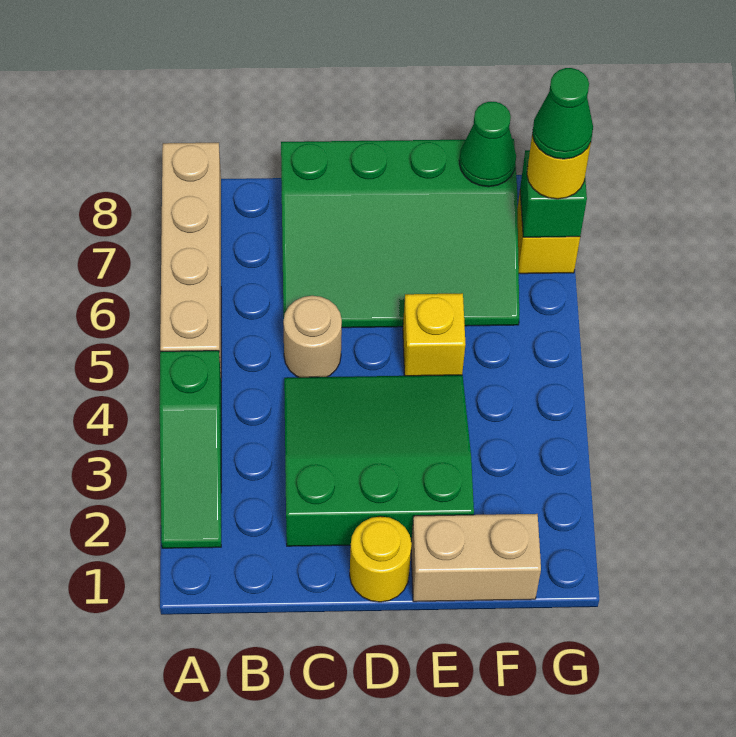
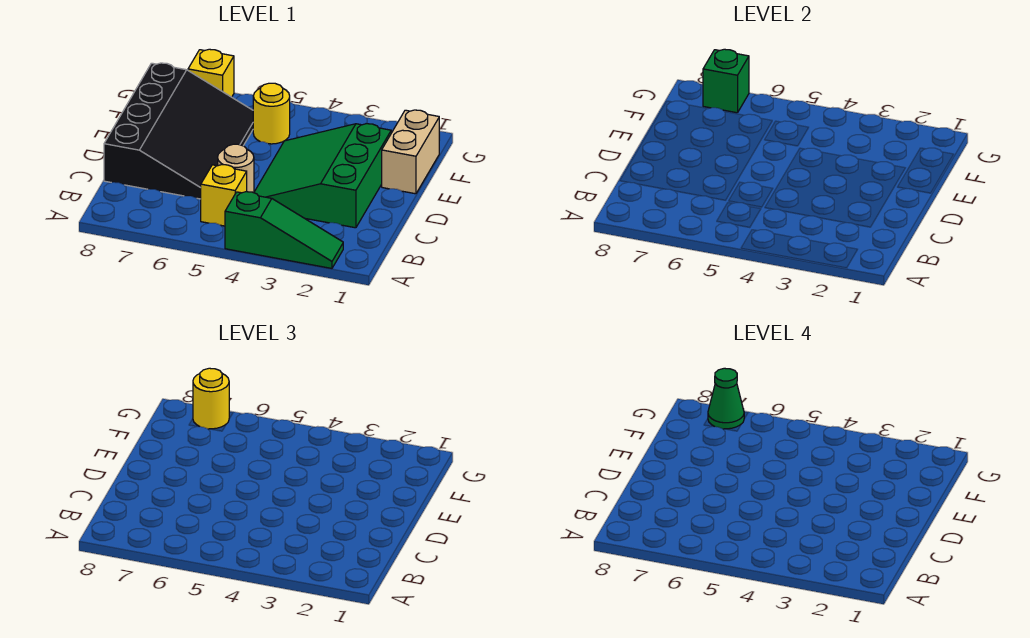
tan 1x4 brick [160,143,221,372] -> none
green 3x4 slope [281,139,519,328] -> black 3x4 slope [104,63,253,199]
yellow 1x1 round brick [350,516,412,602] -> yellow 1x1 round brick moved to [253,83,290,144]
yellow 1x1 brick [403,293,465,376] -> yellow 1x1 brick moved to [201,165,247,226]
green 1x1 cone [459,102,516,187] -> none

